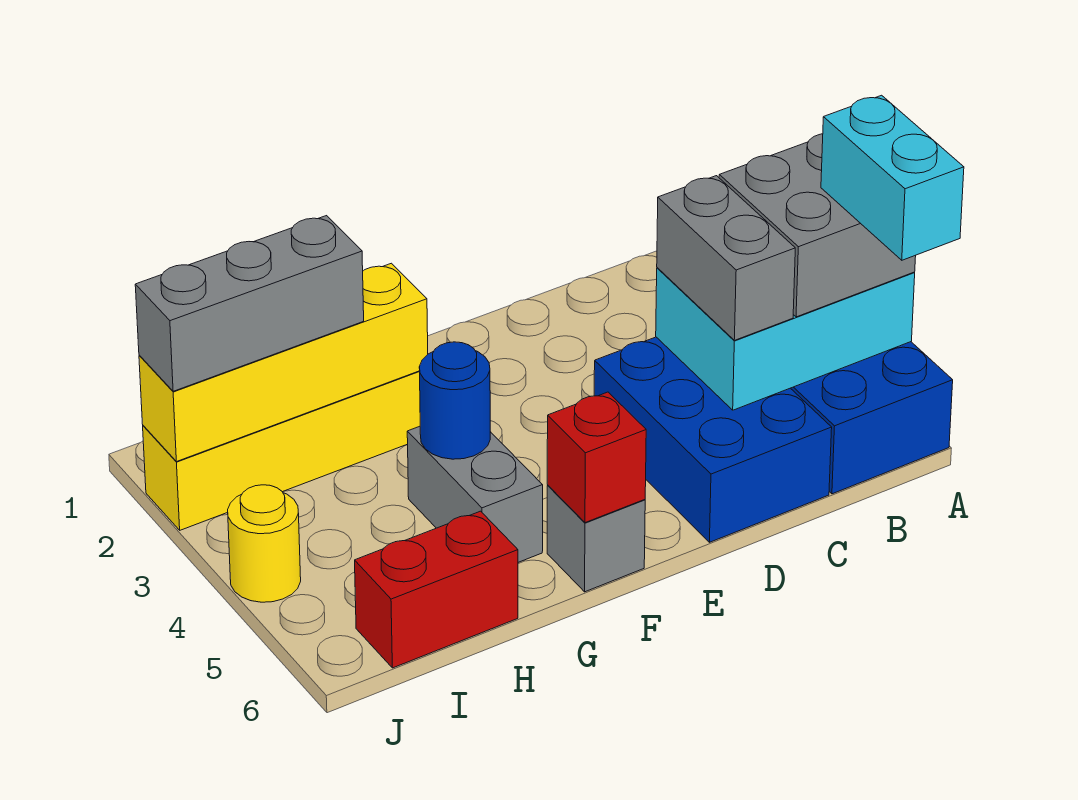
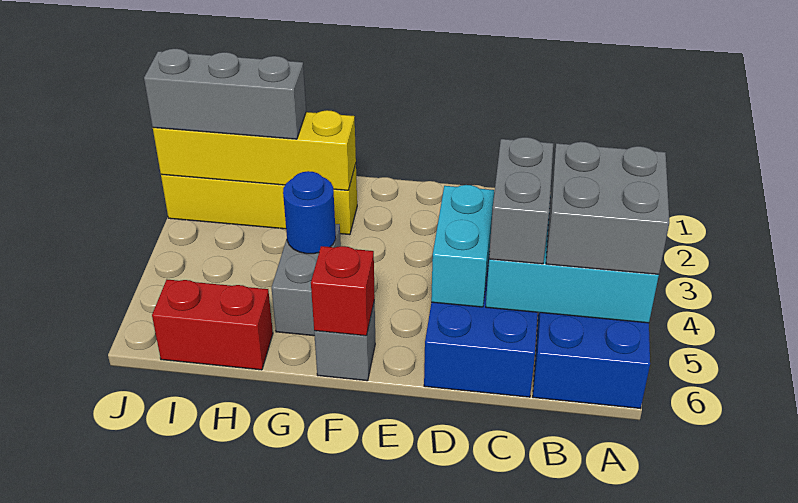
cyan 1x2 brick [821,95,964,260] -> cyan 1x2 brick moved to [431,185,494,307]
yellow 1x1 round brick [228,485,301,602] -> none

